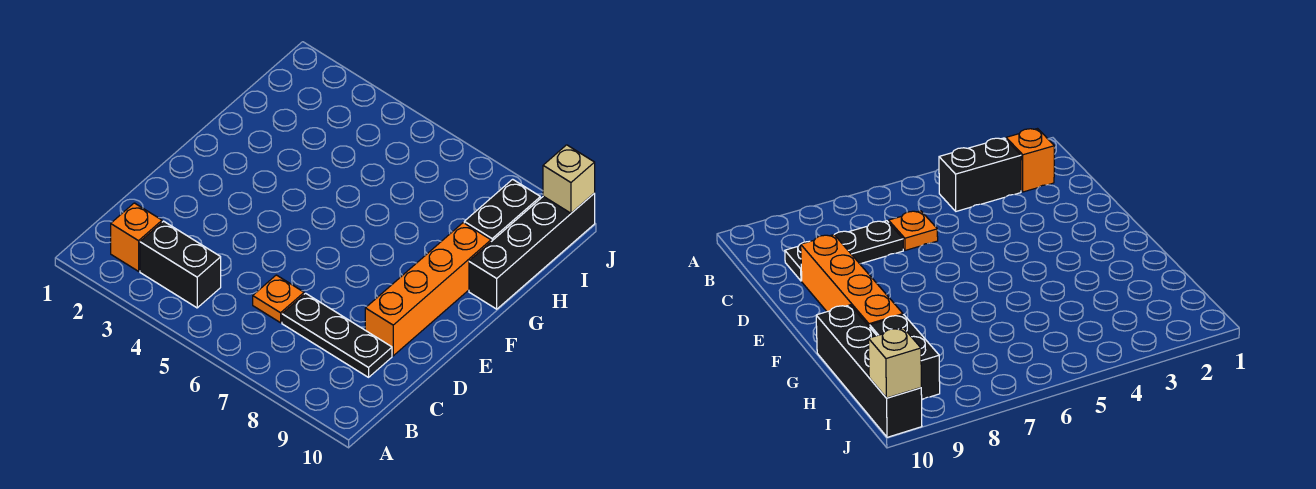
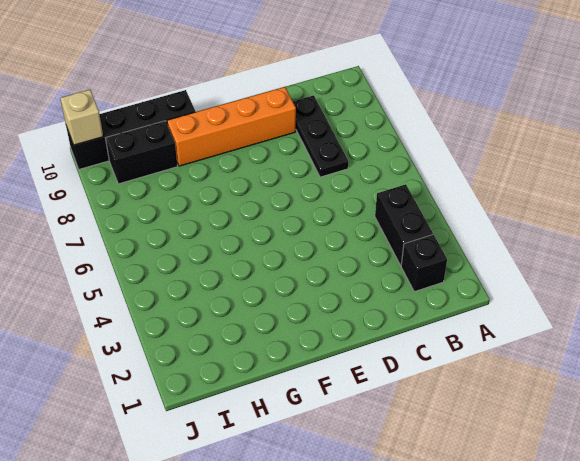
orange 1x1 brick [111,203,162,271] -> black 1x1 brick [401,235,447,292]
orange 1x1 plate [253,275,304,323] -> none

